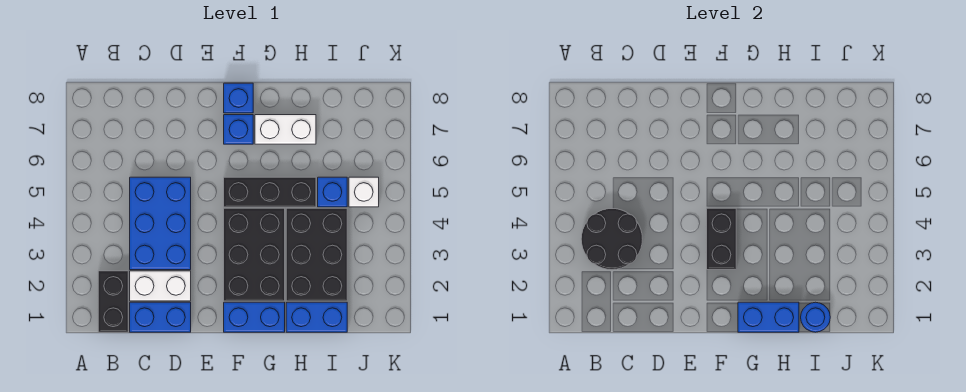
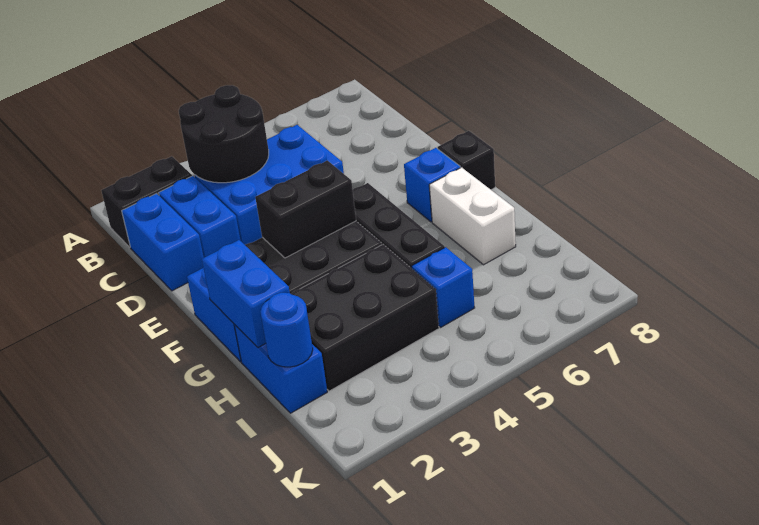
white 1x2 brick [130,271,191,301] -> blue 1x2 brick [159,176,241,258]
blue 1x1 brick [224,83,253,113] -> black 1x1 brick [438,131,495,190]
white 1x1 brick [349,177,379,207] -> none

